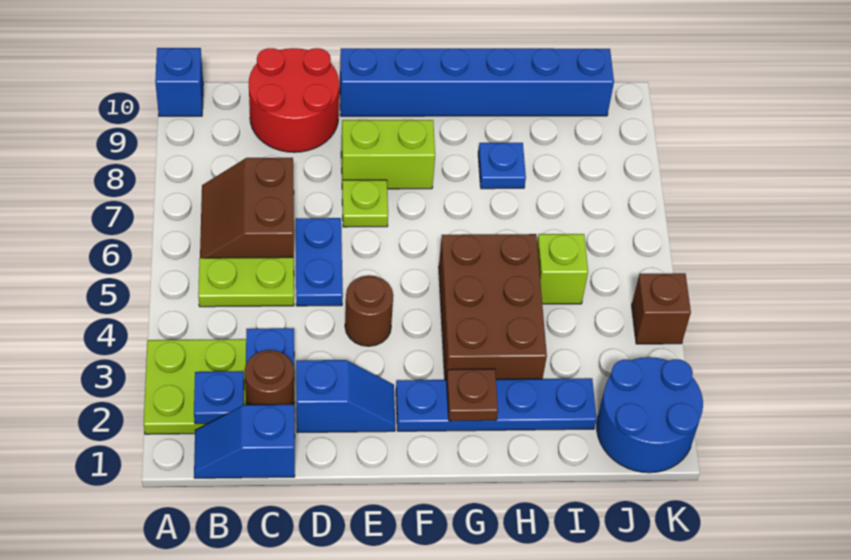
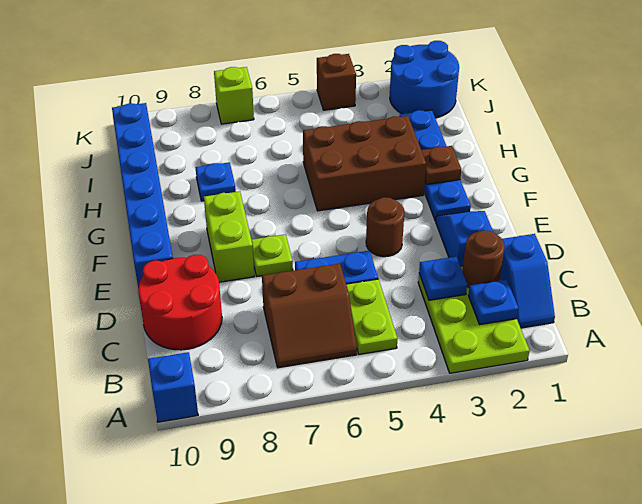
lime 1x1 brick [537,234,588,304] -> lime 1x1 brick moved to [214,67,254,124]

